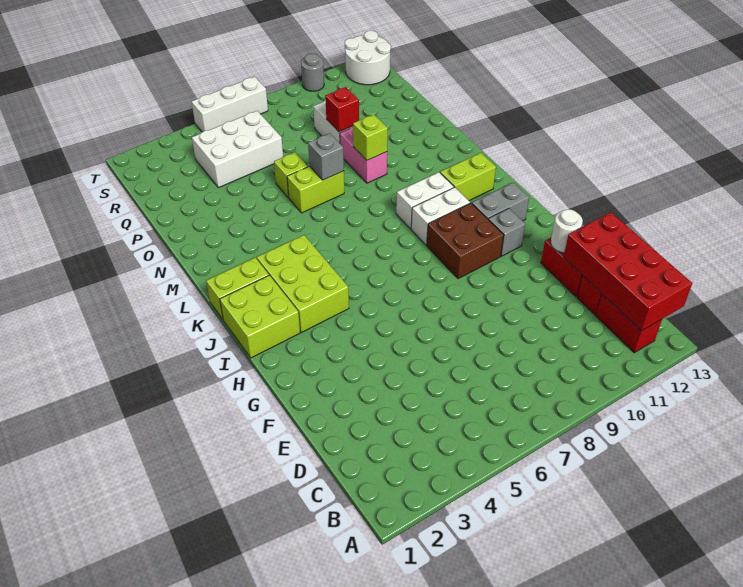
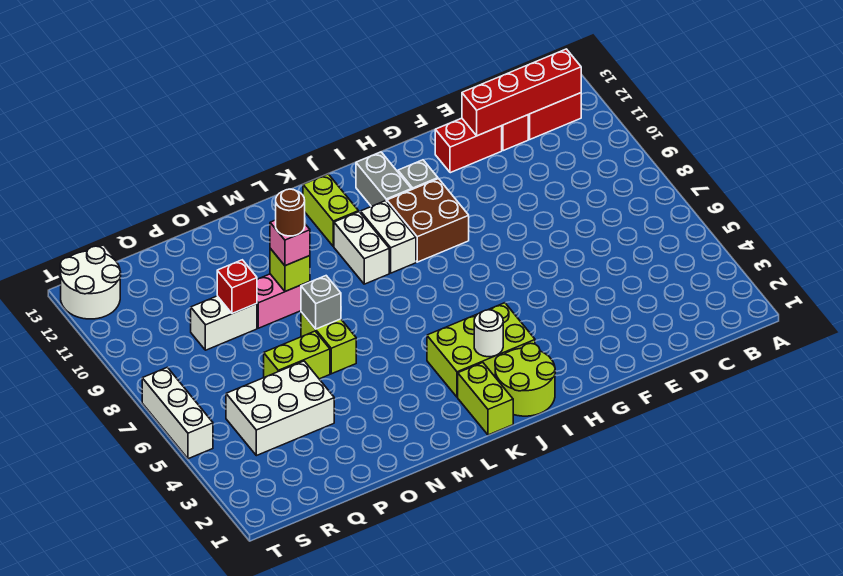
red 2x4 brick [563,212,692,331] -> red 1x4 brick [462,49,581,136]
white 1x1 round brick [551,209,583,253] -> white 1x1 round brick moved to [474,310,503,357]
lime 2x2 brick [220,275,300,358] -> lime 2x2 round brick [495,343,555,416]
none -> pink 1x1 brick [270,220,310,266]
none -> brown 1x1 round brick [276,189,305,236]
lime 1x1 brick [274,152,308,198] -> lime 1x2 brick [264,331,330,379]
white 2x3 brick [192,111,283,188] -> white 2x3 brick turned to [226,361,334,456]
grey 1x1 round brick [301,54,324,91] -> none

